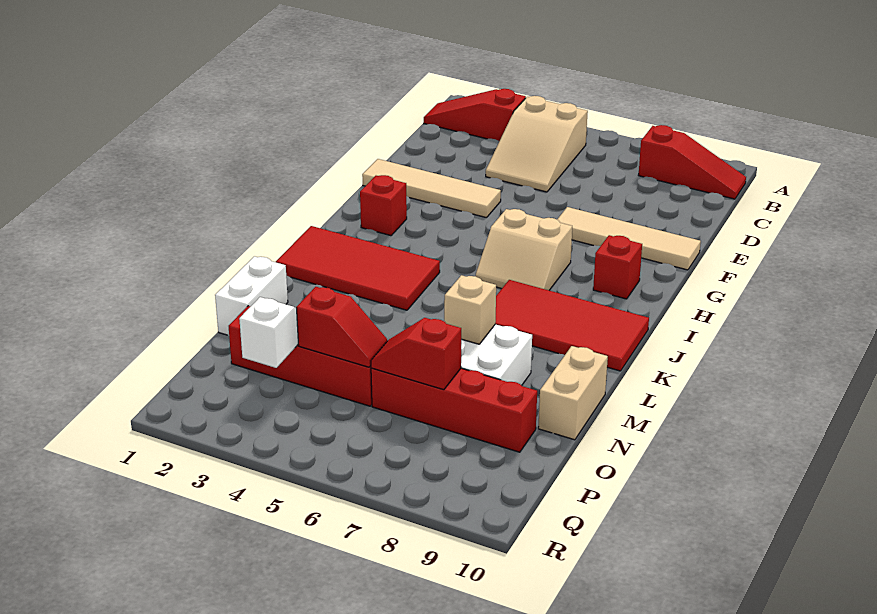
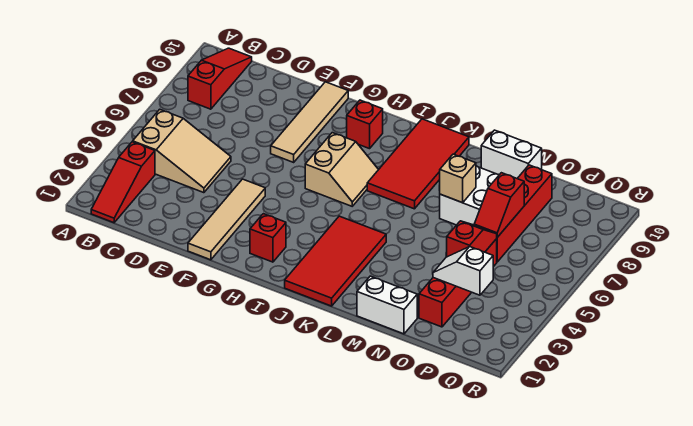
tan 1x2 brick [538,346,608,440] -> white 1x2 brick [481,130,542,178]

